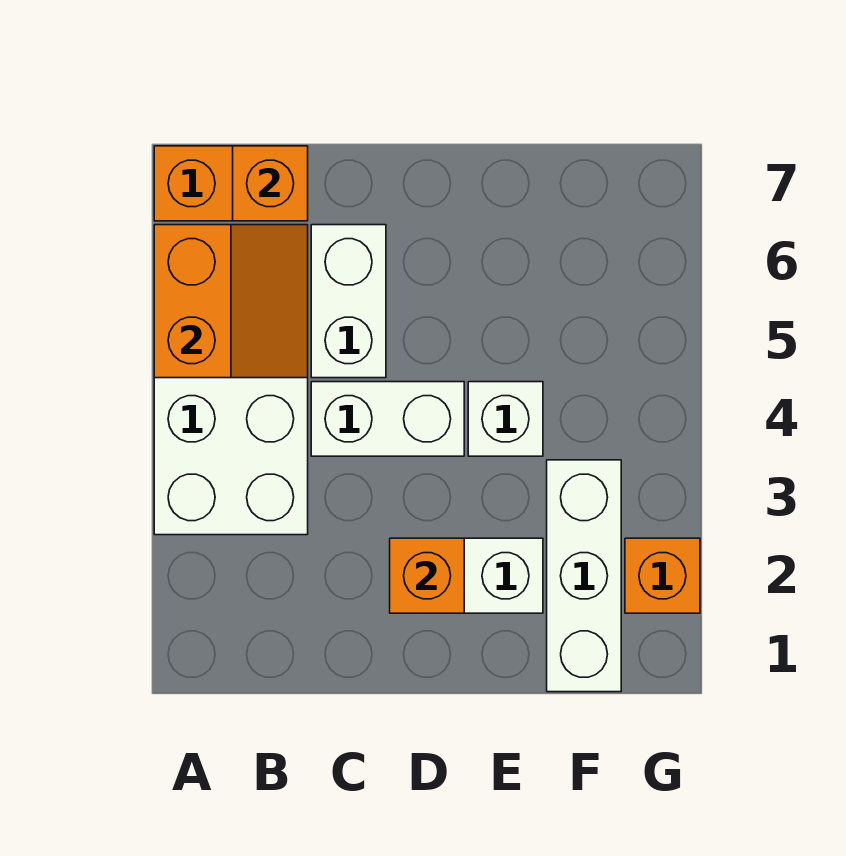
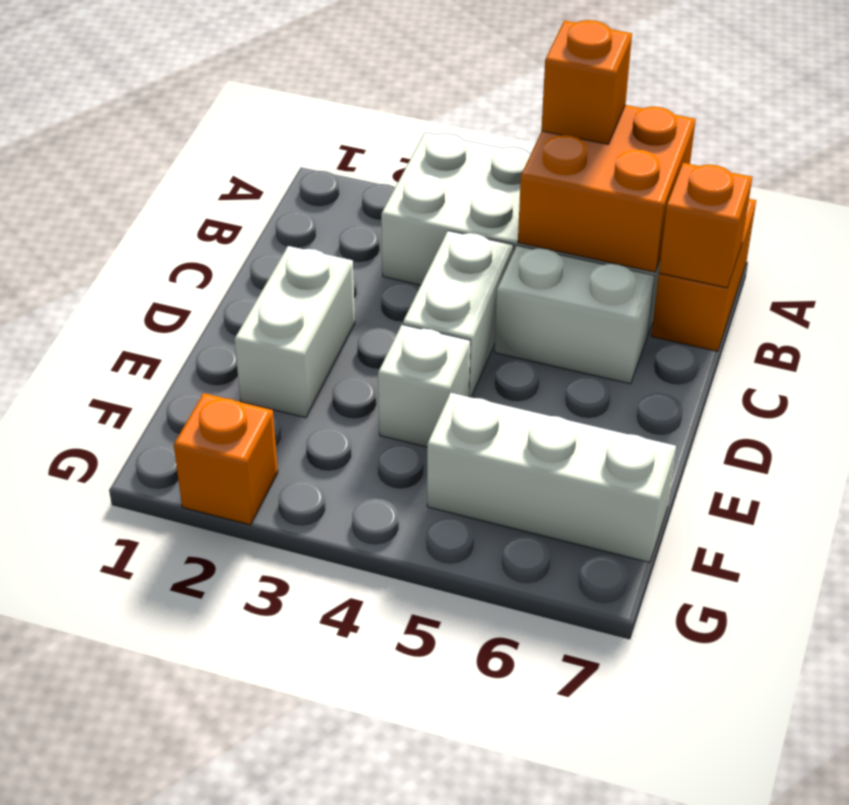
orange 2x2 slope [154,225,308,378] -> orange 2x2 brick [518,105,696,272]
orange 1x1 brick [390,538,464,613] -> orange 1x1 brick moved to [541,20,632,144]
white 1x3 brick [547,460,621,692] -> white 1x3 brick moved to [427,393,676,562]

